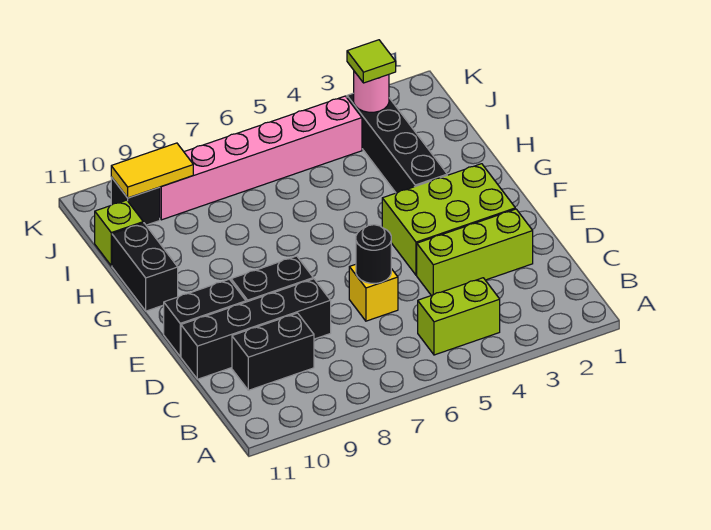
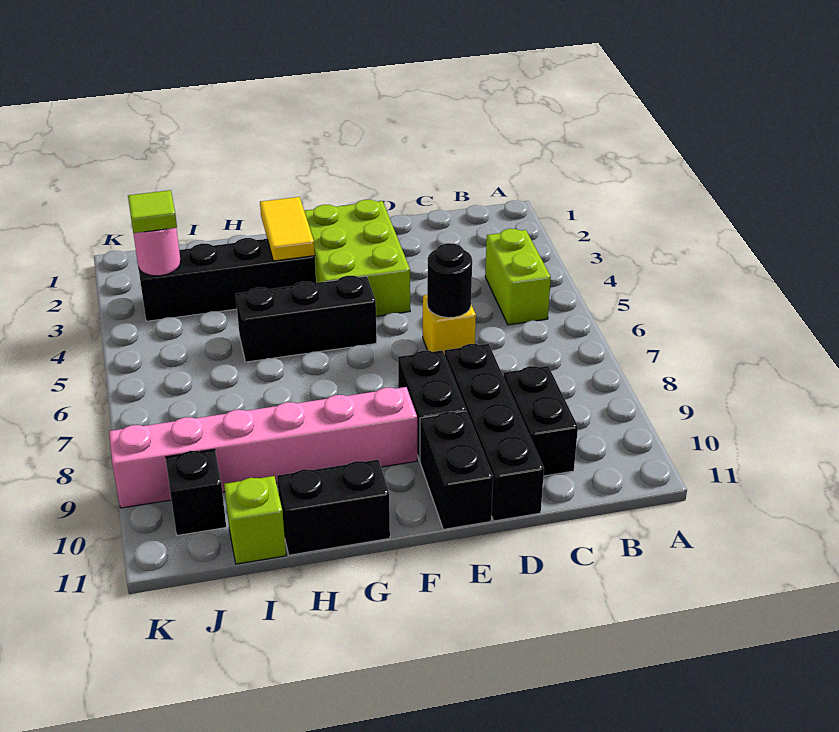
lime 1x3 brick [417,209,533,296] -> none
none -> black 1x3 brick [236,276,377,362]
pink 1x6 brick [160,96,362,220] -> pink 1x6 brick turned to [109,387,417,508]
yellow 1x2 tile [111,143,193,198] -> yellow 1x2 tile moved to [260,197,315,261]

